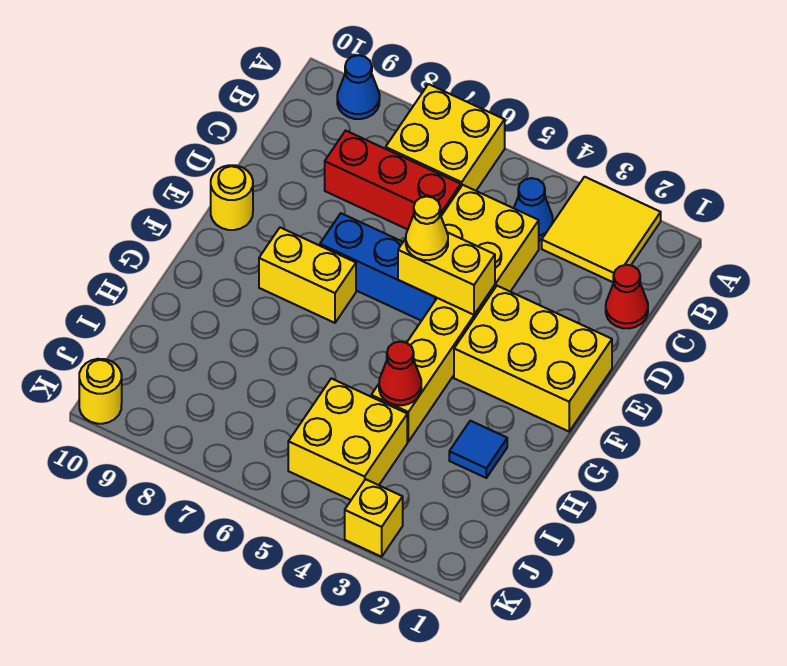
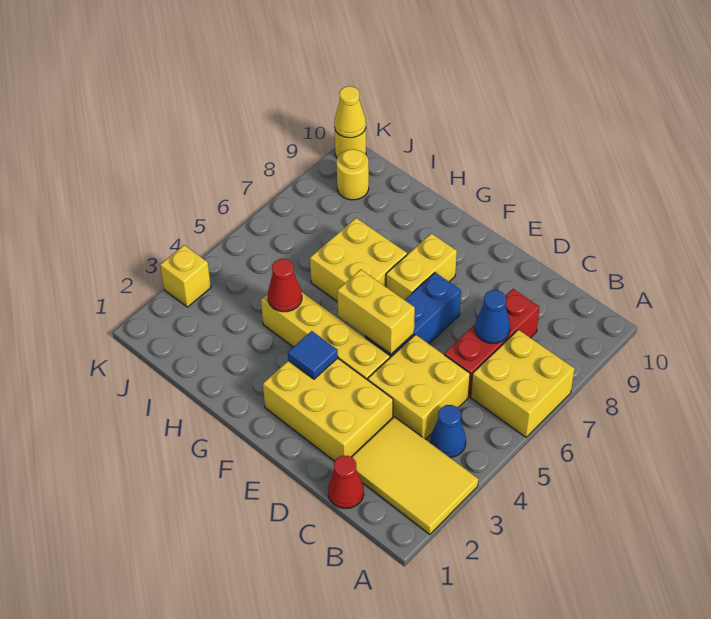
yellow 2x2 tile [542,177,661,283] -> yellow 2x3 tile [352,417,478,534]
blue 1x1 cone [337,55,380,119] -> blue 1x1 cone moved to [475,290,510,343]
yellow 2x3 brick [454,286,612,431] -> yellow 2x3 brick turned to [263,358,393,461]
yellow 1x2 brick [398,232,495,315] -> yellow 1x2 brick turned to [337,269,415,354]
yellow 1x1 cone [406,196,448,260] -> yellow 1x1 cone moved to [334,86,366,138]
yellow 1x1 round brick [211,165,253,230] -> yellow 1x1 round brick moved to [336,149,369,200]
blue 1x1 tile [449,421,507,478] -> blue 1x1 tile moved to [288,331,338,379]
yellow 2x2 brick [288,378,407,500] -> yellow 2x2 brick moved to [310,218,407,302]

